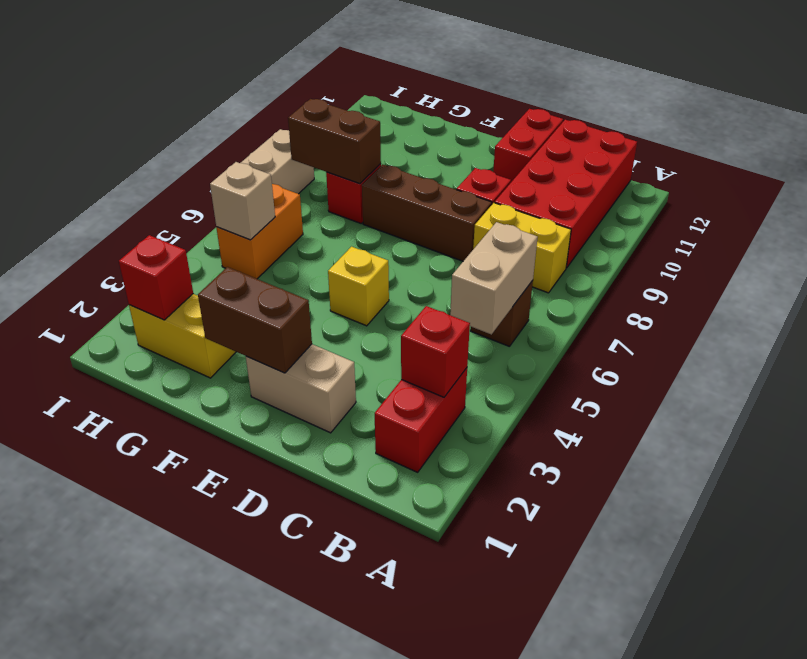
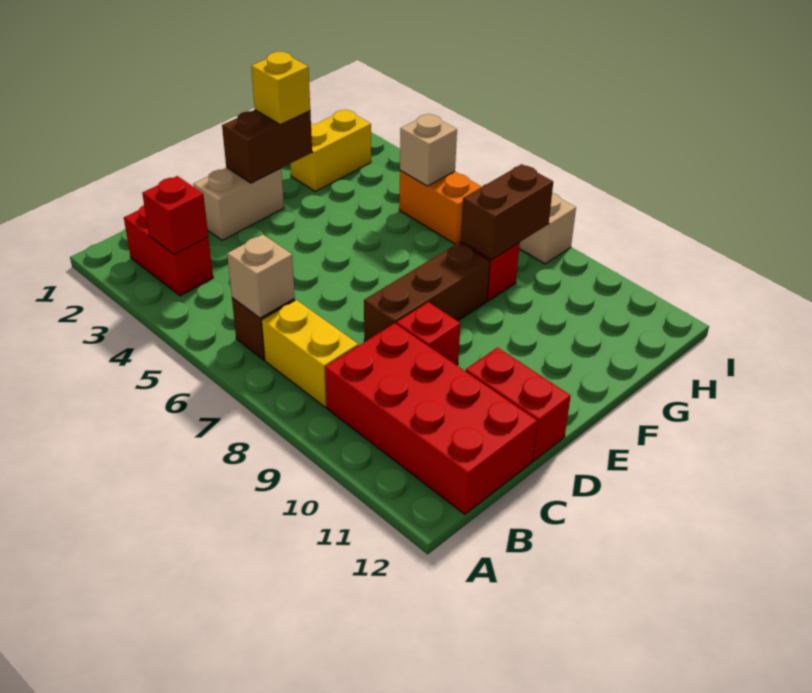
tan 1x2 brick [450,222,538,335] -> tan 1x1 brick [227,234,295,318]
yellow 1x2 brick [473,203,571,293] -> yellow 1x2 brick turned to [262,300,358,407]
yellow 1x1 brick [328,247,389,326] -> yellow 1x1 brick moved to [251,52,310,125]
red 1x1 brick [119,235,193,320] -> none

